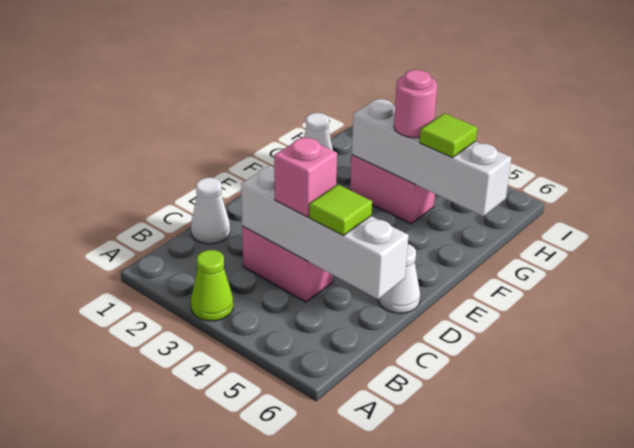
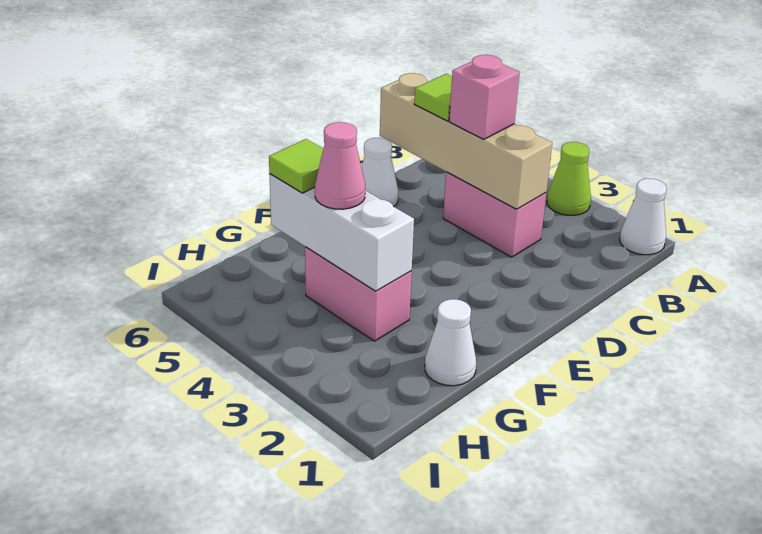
white 1x1 cone [191,178,230,244] -> white 1x1 cone moved to [620,179,666,255]
white 1x4 brick [241,166,409,299] -> tan 1x4 brick [380,73,552,209]
white 1x4 brick [352,99,511,216] -> white 1x3 brick [269,174,414,291]
pink 1x1 round brick [394,70,437,138] -> pink 1x1 cone [315,122,365,209]

